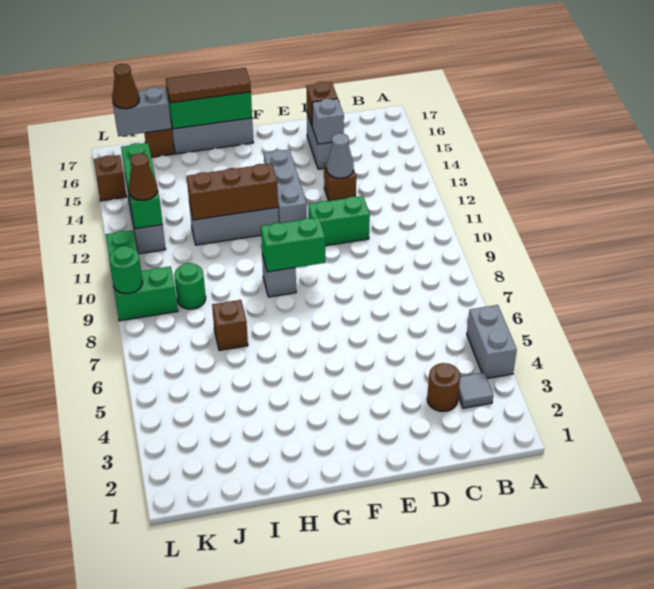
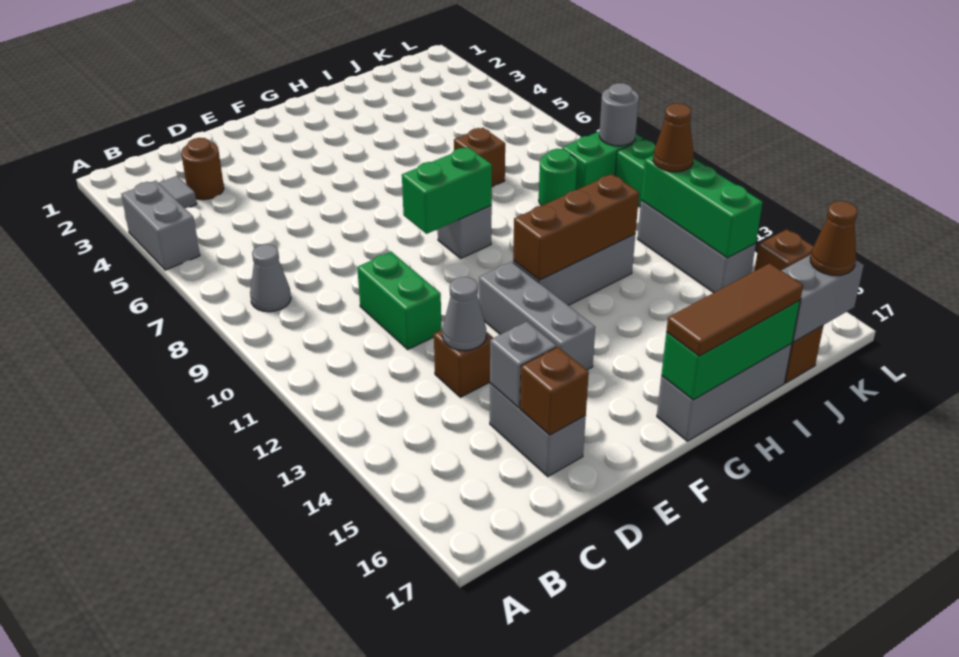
none -> grey 1x1 cone [250,244,291,312]
green 1x2 brick [308,196,370,246] -> green 1x2 brick turned to [357,252,441,349]
green 1x1 round brick [109,246,142,294] -> grey 1x1 round brick [599,83,639,146]

